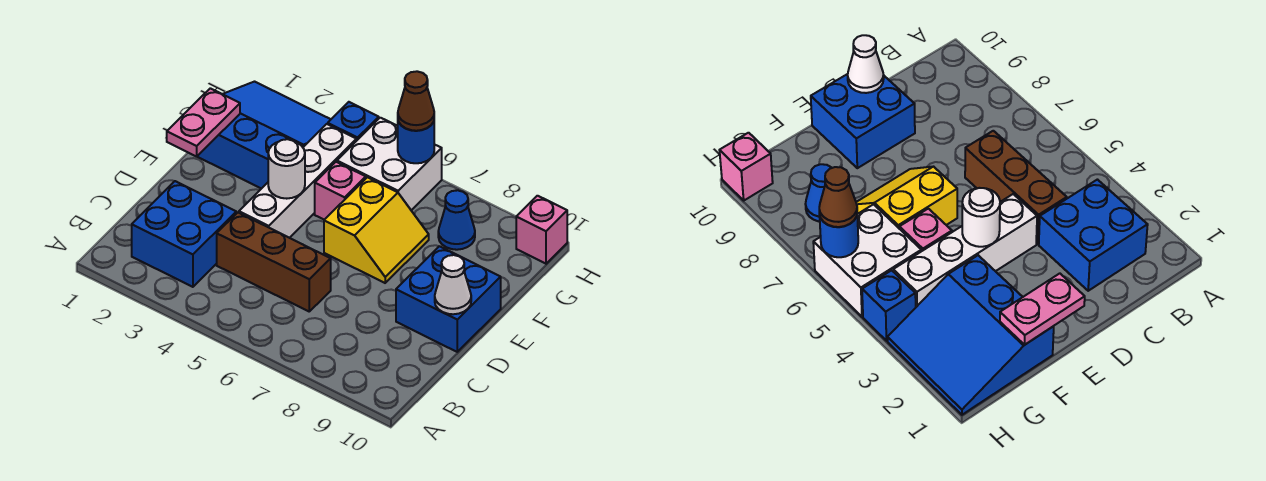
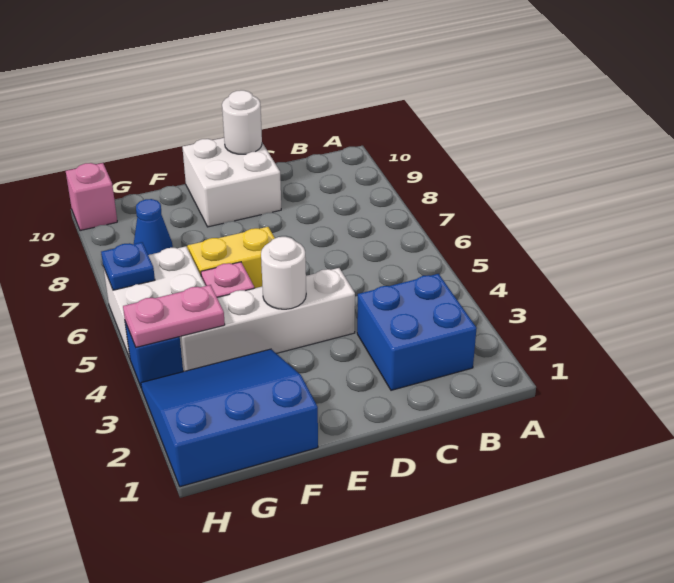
brown 1x3 brick [217,213,331,311] -> none
blue 2x2 brick [396,246,501,352] -> white 2x2 brick [182,138,281,227]
white 1x1 cone [435,255,471,314] -> white 1x1 round brick [222,90,262,154]
pink 1x2 plate [167,88,240,156] -> pink 1x2 plate moved to [123,285,225,347]
blue 3x3 slope [197,82,331,189] -> blue 3x3 slope turned to [141,349,318,487]
blue 1x1 round brick [398,121,434,163] -> blue 1x1 plate [101,242,155,290]
brown 1x1 cone [398,71,434,131] -> none

